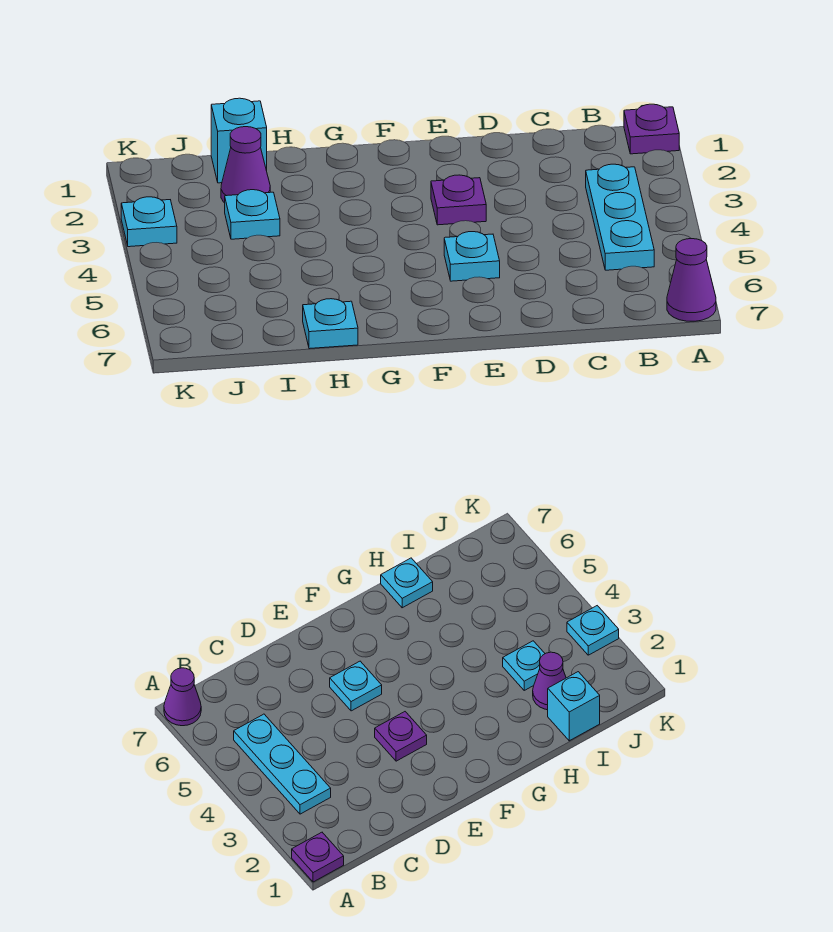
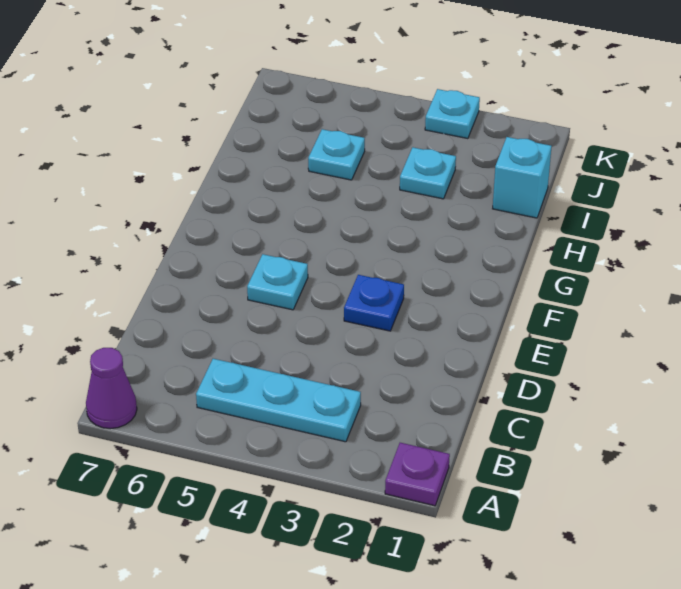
purple 1x1 plate [431,175,486,225] -> blue 1x1 plate [344,275,404,331]
cyan 1x1 plate [303,299,358,349] -> cyan 1x1 plate moved to [308,129,365,180]
purple 1x1 cone [221,127,270,203] -> none

